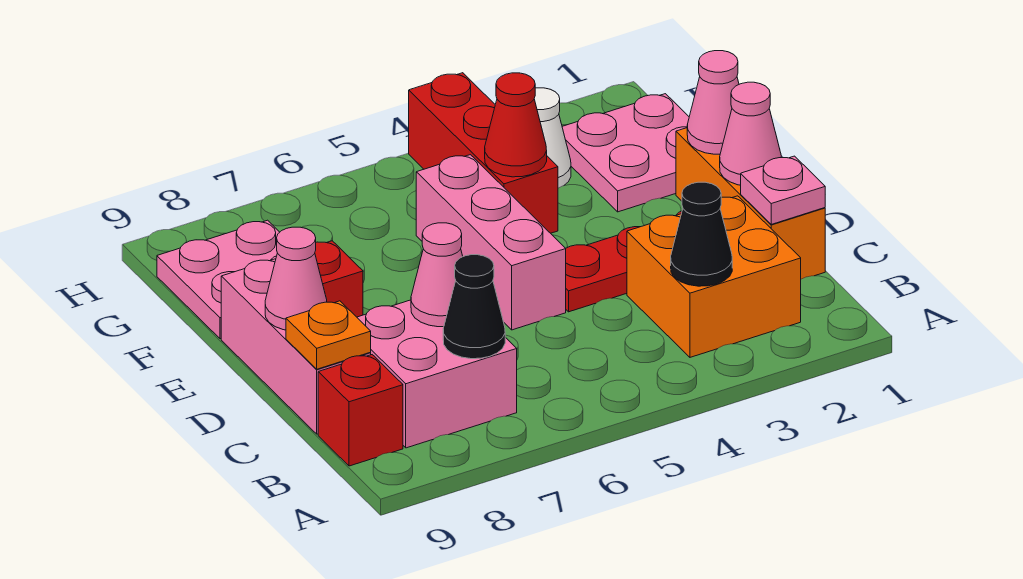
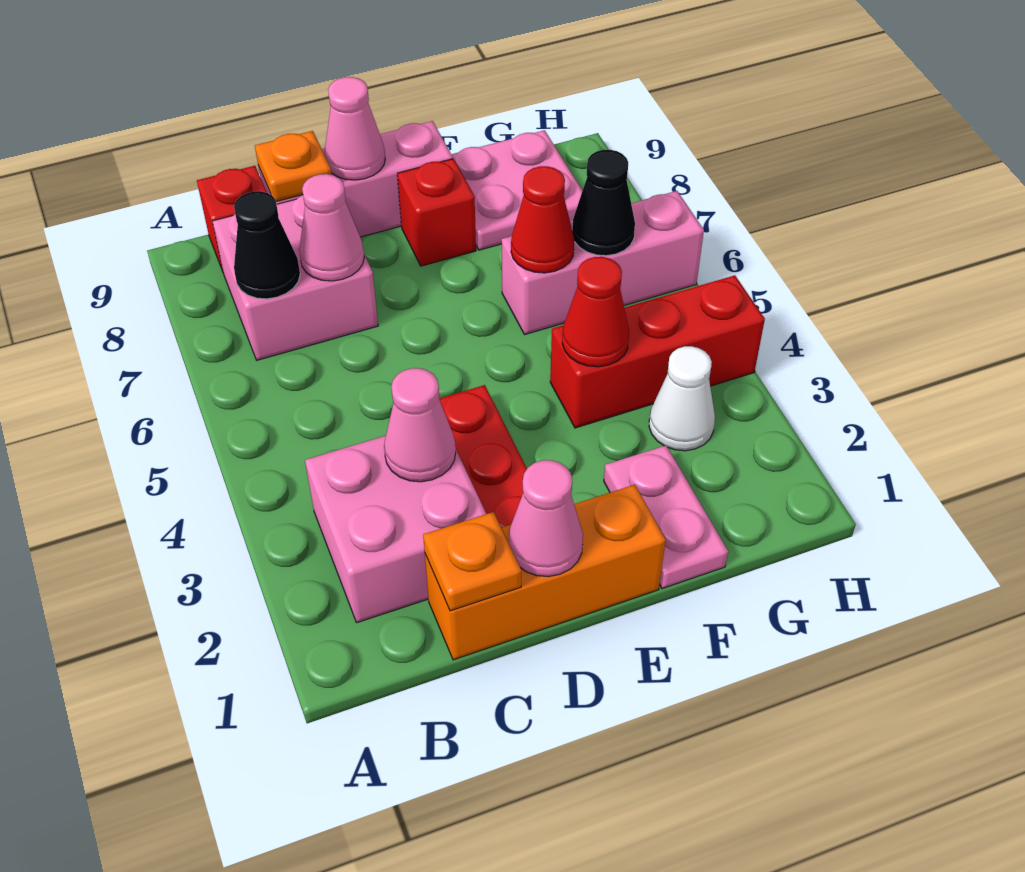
orange 2x2 brick [627,196,801,357] -> pink 2x2 brick [305,436,486,622]
black 1x1 cone [671,182,732,286] -> black 1x1 cone moved to [572,150,635,256]
pink 1x1 plate [741,156,825,224] -> orange 1x1 plate [423,512,522,611]
pink 1x3 brick [416,155,566,330] -> pink 1x3 brick moved to [502,191,704,335]
pink 1x1 cone [687,51,739,154] -> pink 1x1 cone moved to [384,368,456,482]
pink 2x2 plate [562,94,689,212] -> pink 1x2 plate [604,445,728,589]
none -> red 1x1 cone [511,166,574,273]

